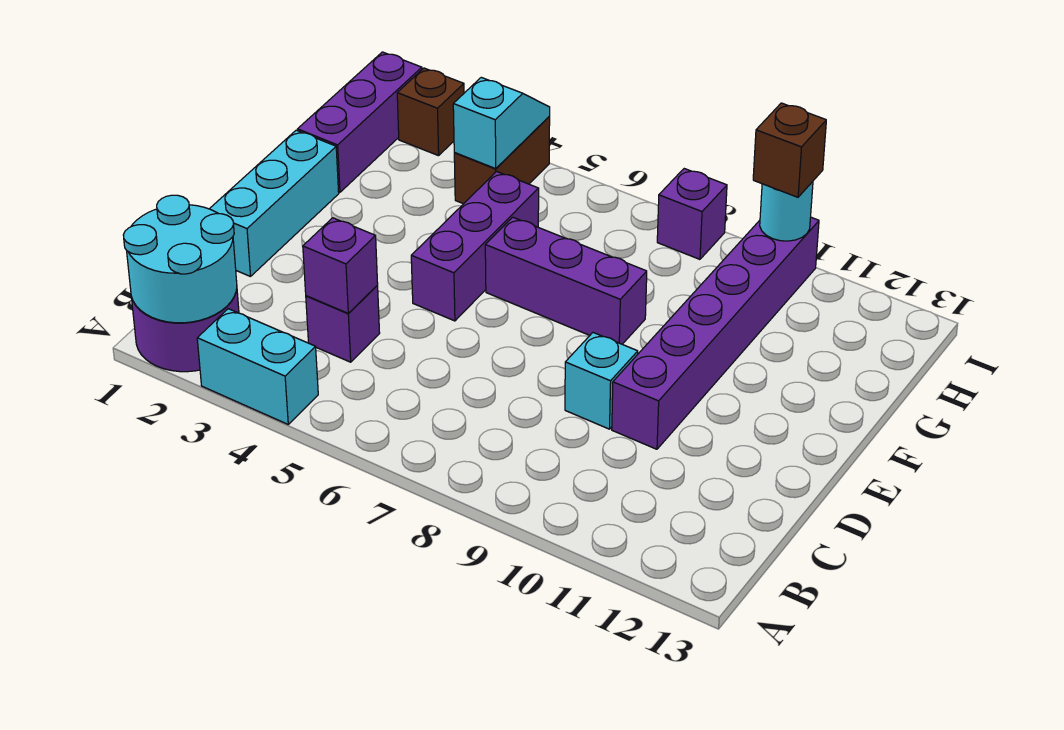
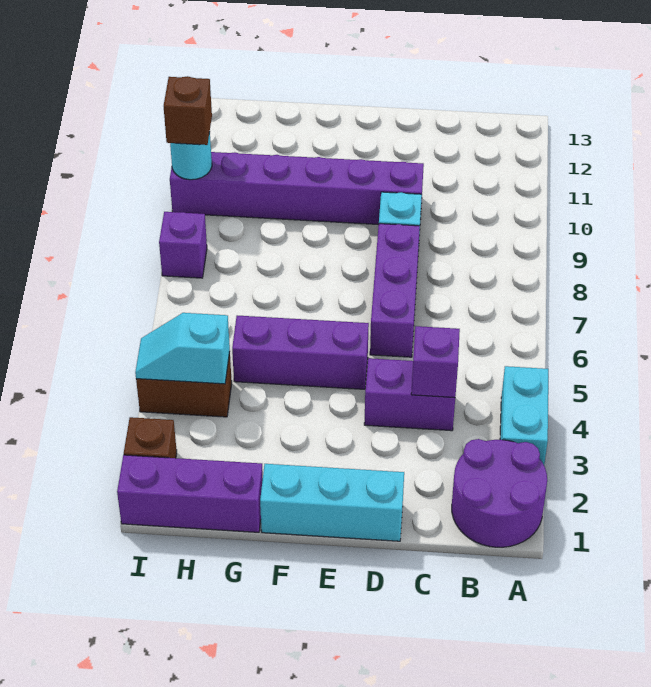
cyan 2x2 round brick [123,195,237,323] -> none
purple 1x1 brick [306,286,380,362] -> purple 1x2 brick [364,358,455,431]
purple 1x3 brick [485,217,647,344] -> purple 1x3 brick moved to [370,224,420,357]

